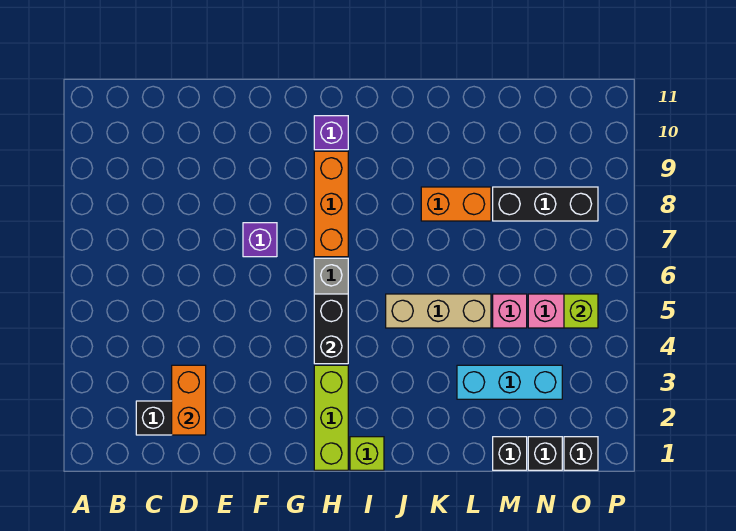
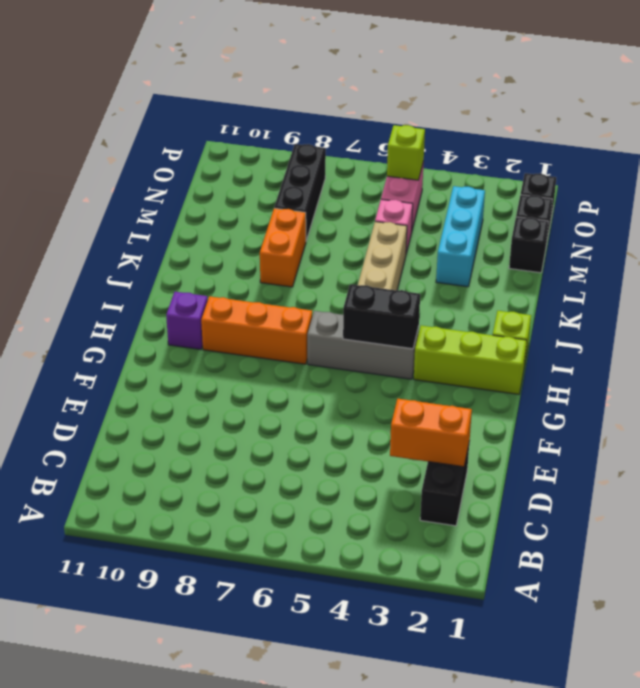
purple 1x1 brick [243,223,277,257] -> none

